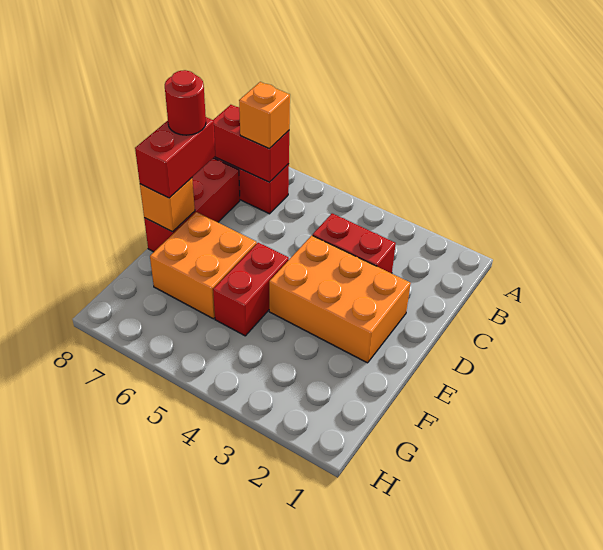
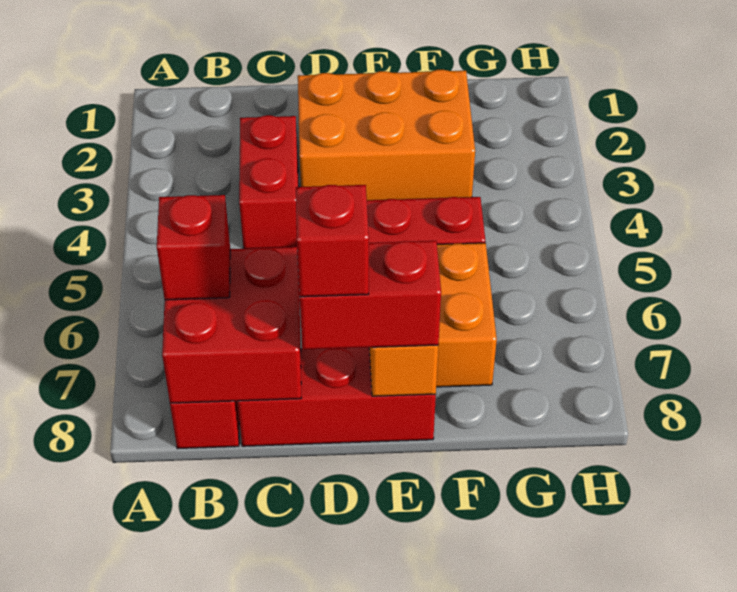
red 1x2 brick [213,105,289,182] -> red 2x2 brick [162,247,301,403]
orange 1x1 brick [239,82,290,149] -> red 1x1 brick [157,195,230,300]
orange 2x3 brick [269,235,411,363] -> orange 2x3 brick turned to [298,70,475,200]
red 1x1 round brick [165,70,206,135] -> red 1x1 brick [296,185,369,297]

